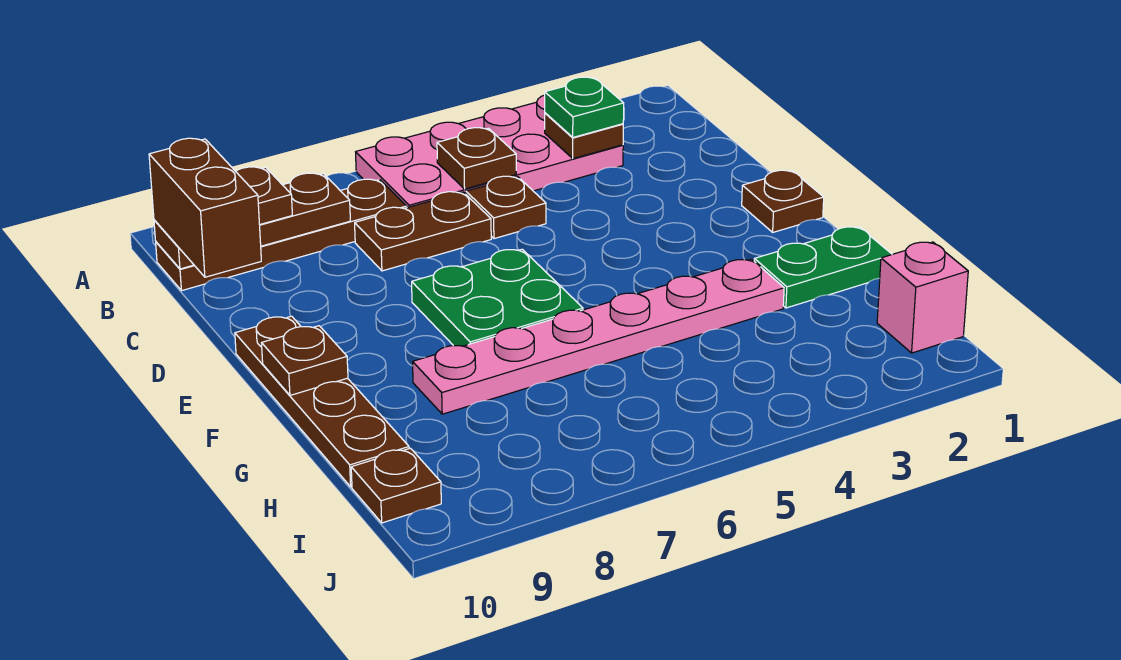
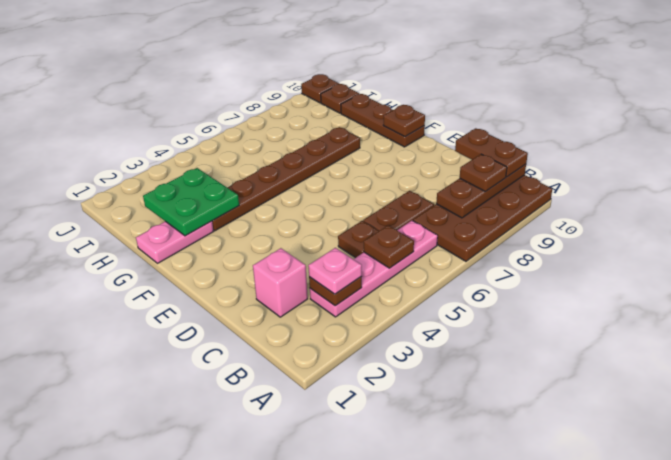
pink 2x4 plate [356,95,623,208] -> pink 1x4 plate [310,221,438,317]
green 1x1 plate [545,77,624,137] -> pink 1x1 plate [308,248,362,294]
brown 1x4 plate [156,179,407,291] -> brown 2x4 plate [413,175,552,261]
brown 1x2 brick [149,138,261,277] -> brown 1x2 plate [455,128,528,177]
brown 1x1 plate [742,170,824,232] -> brown 1x1 plate moved to [301,74,339,103]
green 2x2 plate [412,249,583,346] -> green 2x2 plate moved to [143,168,239,236]
brown 1x4 plate [235,316,409,487] -> brown 1x3 plate [341,94,425,147]
green 1x2 plate [754,227,892,308] -> pink 1x2 plate [136,221,214,263]
pink 1x6 plate [413,259,784,414] -> brown 1x6 plate [212,127,360,231]
pink 1x1 brick [877,242,968,353] -> pink 1x1 brick moved to [253,248,308,317]

